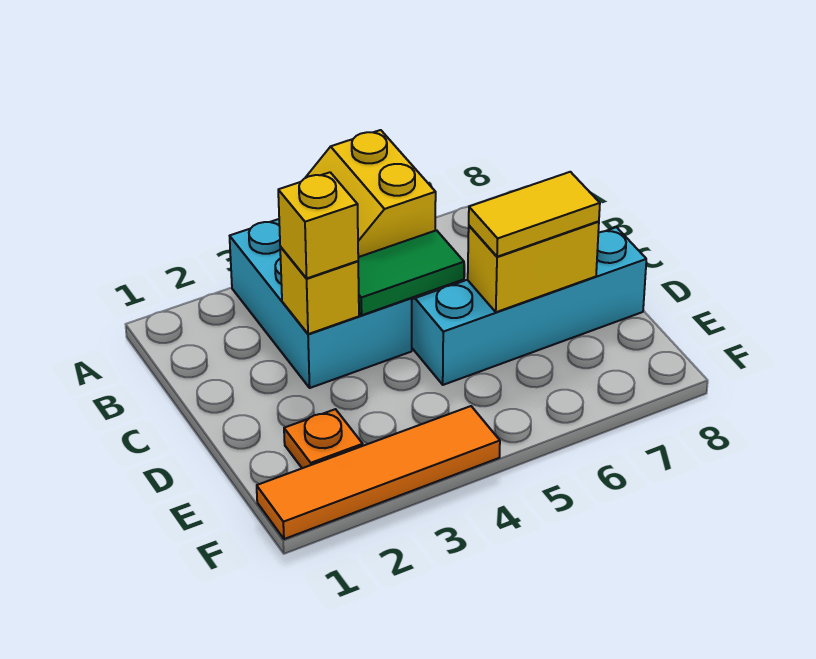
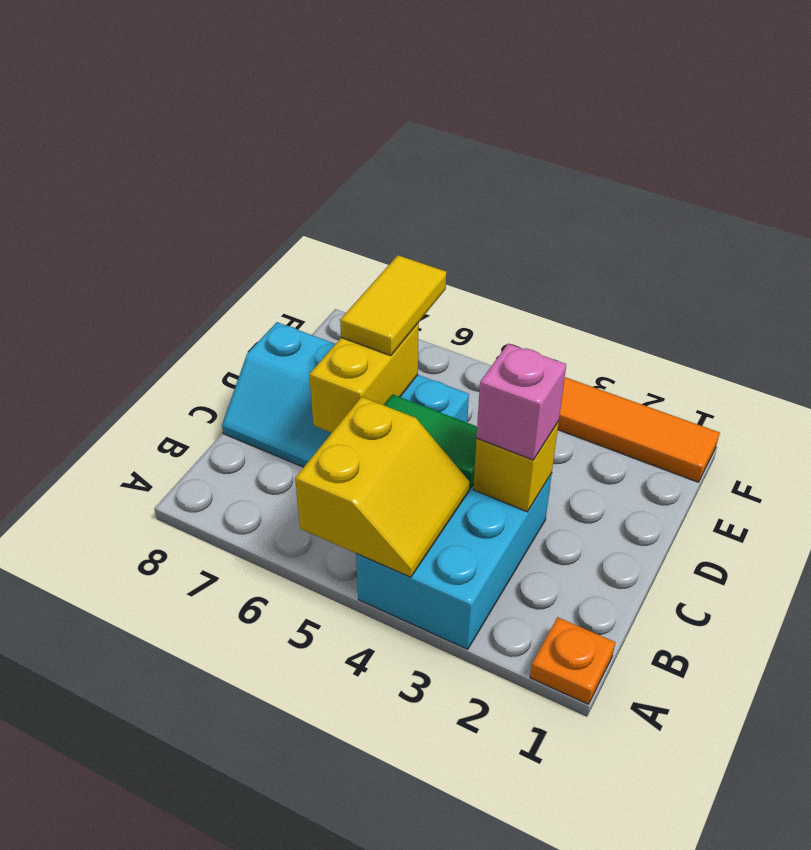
yellow 1x1 brick [278,172,358,278] -> pink 1x1 brick [477,344,566,460]
yellow 1x2 brick [468,221,599,312] -> yellow 1x2 brick turned to [309,323,419,433]
yellow 1x2 tile [469,172,600,257] -> yellow 1x2 tile turned to [340,255,446,356]
orange 1x1 plate [284,409,363,468] -> orange 1x1 plate moved to [530,617,615,704]

